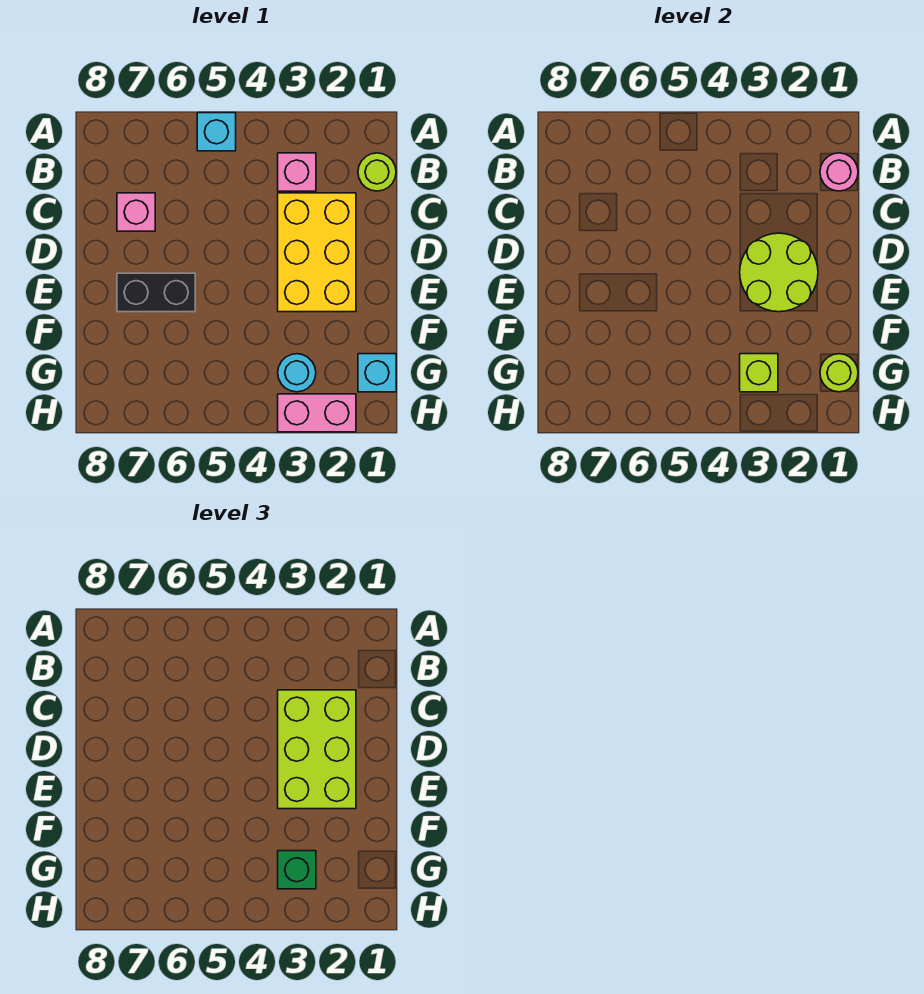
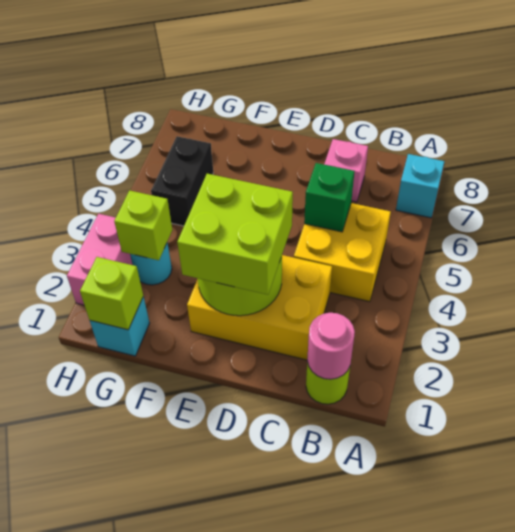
cyan 1x1 brick [197,113,236,151] -> cyan 1x1 brick moved to [396,154,445,218]
pink 1x1 brick [278,153,316,191] -> none
none -> yellow 2x2 brick [294,203,391,302]
lime 2x3 brick [278,690,356,809] -> lime 2x2 brick [177,174,293,295]
black 1x2 brick [117,273,195,312] -> black 1x2 brick moved to [151,136,213,226]
lime 1x1 round brick [820,354,858,392] -> lime 1x1 brick [80,257,143,330]
green 1x1 brick [278,851,316,889] -> green 1x1 brick moved to [304,163,355,232]

